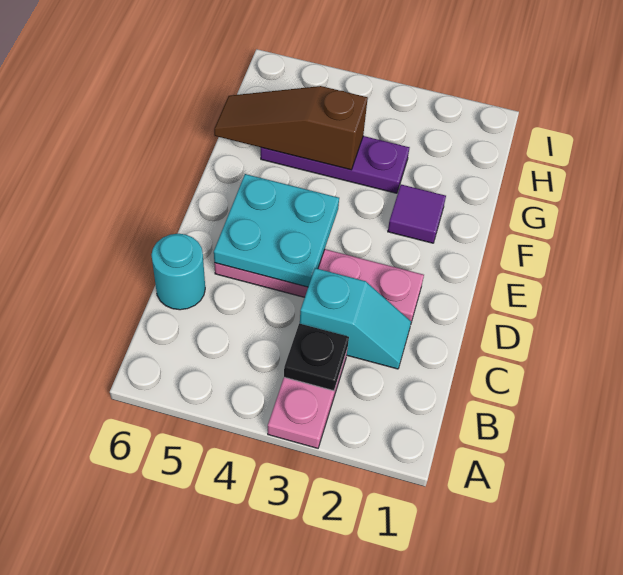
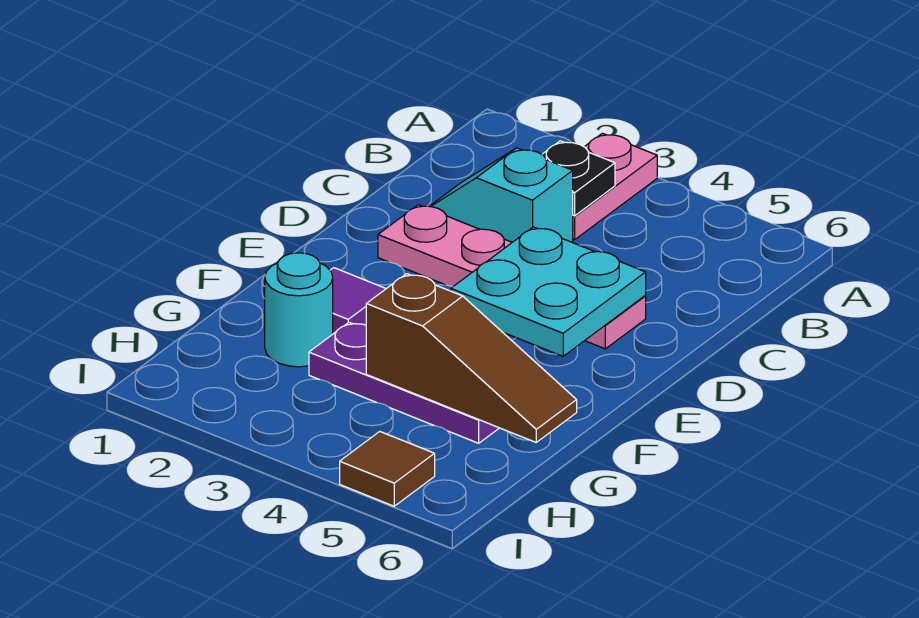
cyan 1x1 round brick [151,234,205,310] -> cyan 1x1 round brick moved to [265,253,333,367]
none -> brown 1x1 tile [340,431,435,506]

